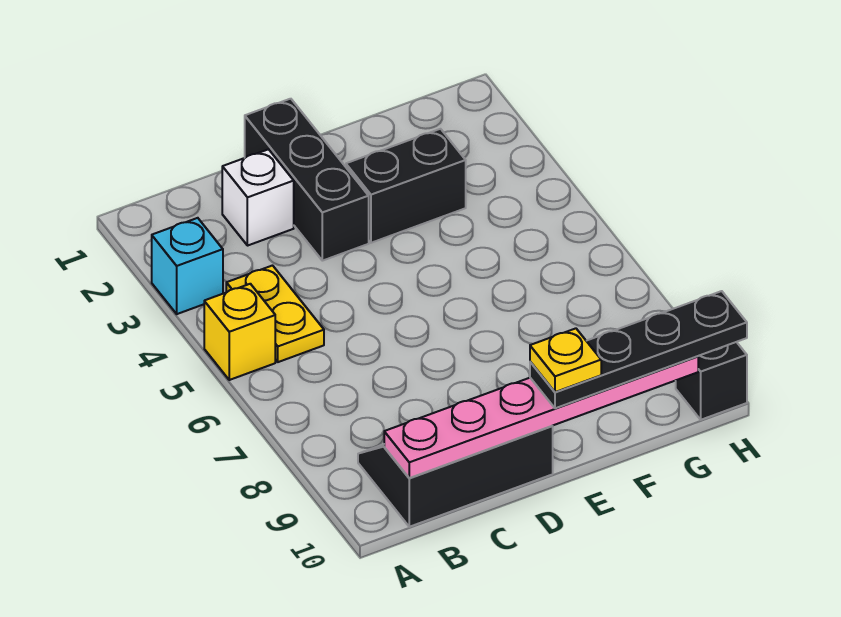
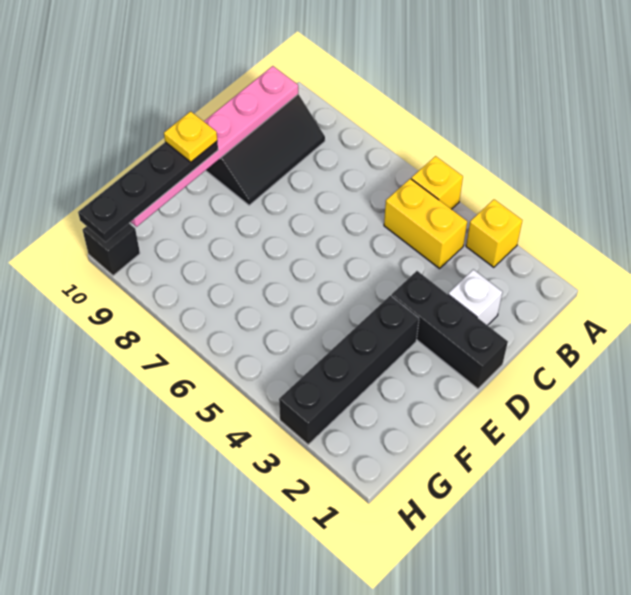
cyan 1x1 brick [152,218,223,314] -> yellow 1x1 brick [466,199,522,267]
yellow 1x2 plate [226,266,324,362] -> yellow 1x2 brick [384,179,467,269]
black 1x2 brick [346,129,466,243] -> black 1x4 brick [279,296,419,445]

